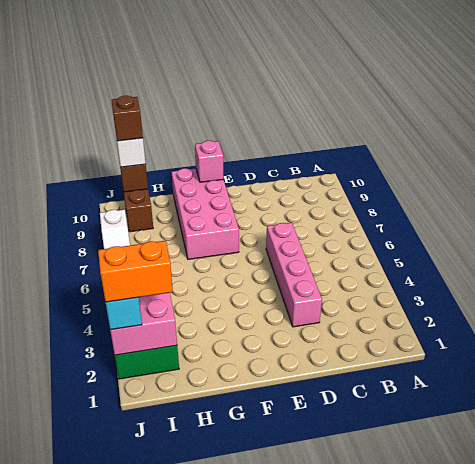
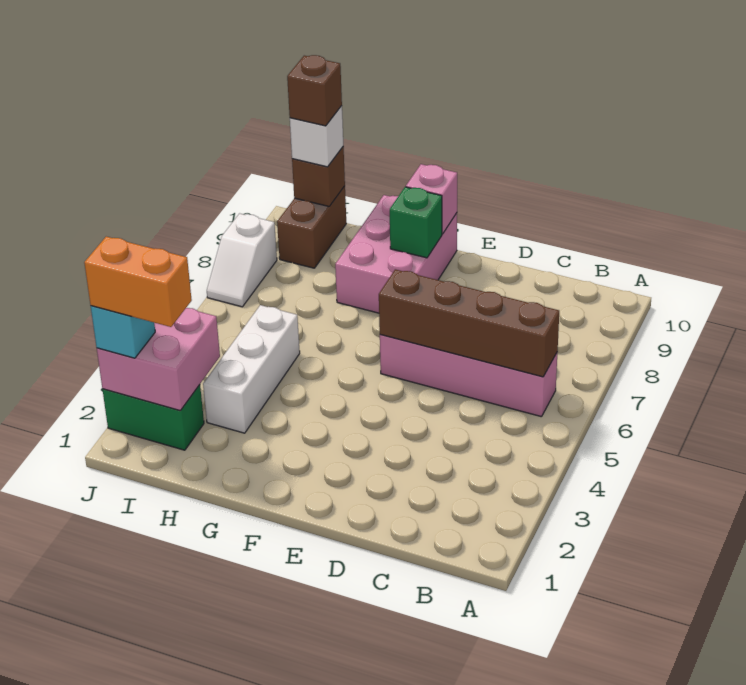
none -> brown 1x4 brick [379,269,559,377]
pink 1x4 brick [266,223,322,327] -> pink 1x4 brick turned to [380,335,557,417]
pink 2x4 brick [172,168,239,259] -> pink 2x3 brick [335,195,457,313]
none -> green 1x1 brick [390,187,442,258]
none -> white 1x3 brick [203,305,300,433]

